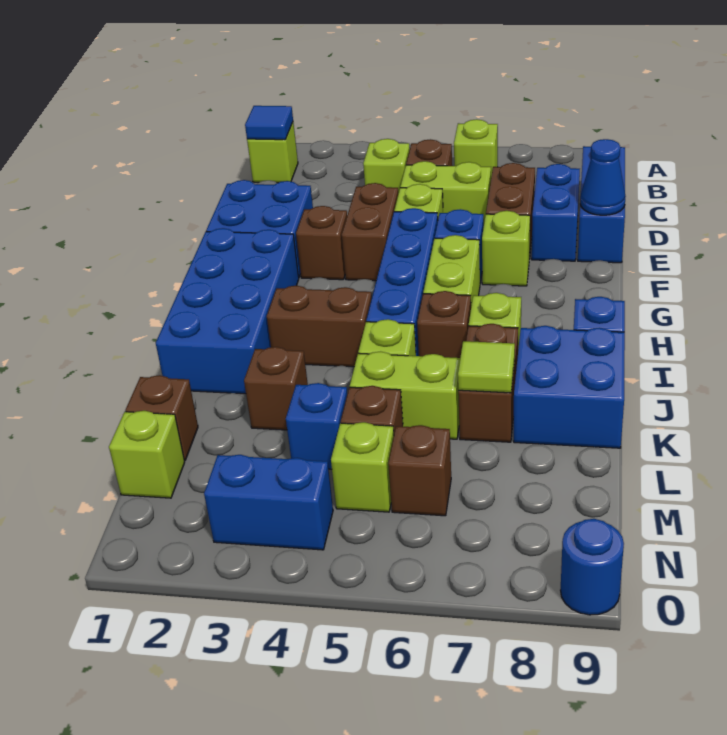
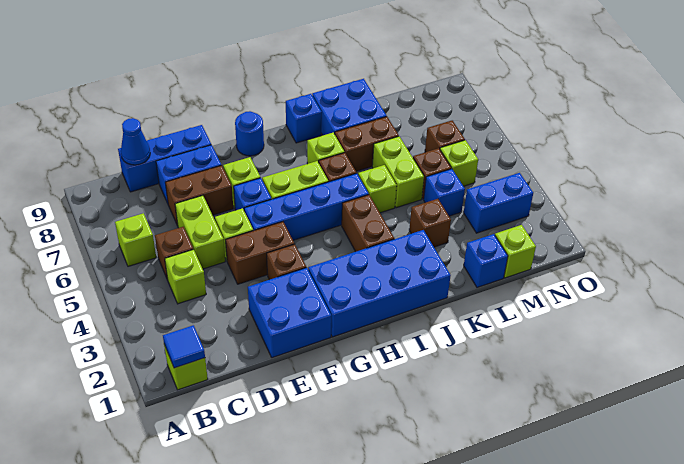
blue 1x1 cone [580,139,626,215] -> blue 1x1 cone moved to [121,118,150,165]
lime 1x1 tile [458,341,515,393] -> none
brown 1x1 brick [125,375,198,461] -> blue 1x1 brick [464,234,508,288]
blue 1x2 brick [204,455,333,550] -> blue 1x2 brick turned to [464,173,533,233]
blue 1x1 round brick [561,519,624,615] -> blue 1x1 round brick moved to [235,111,264,156]

